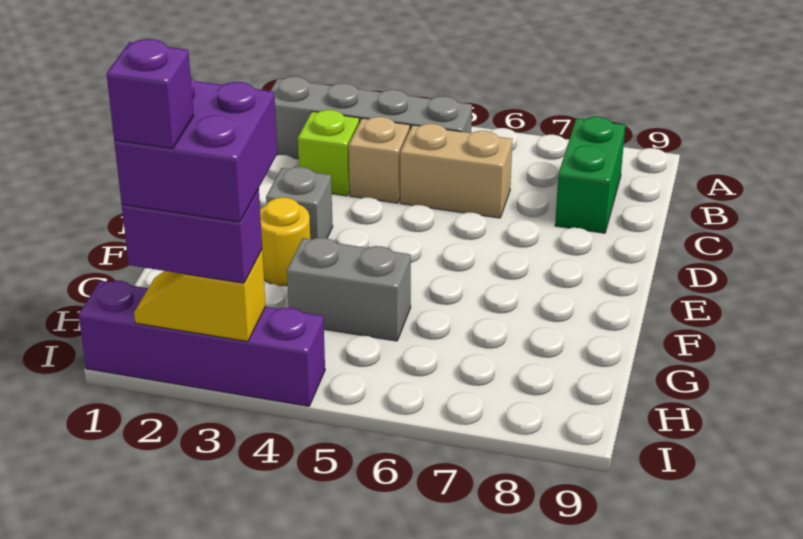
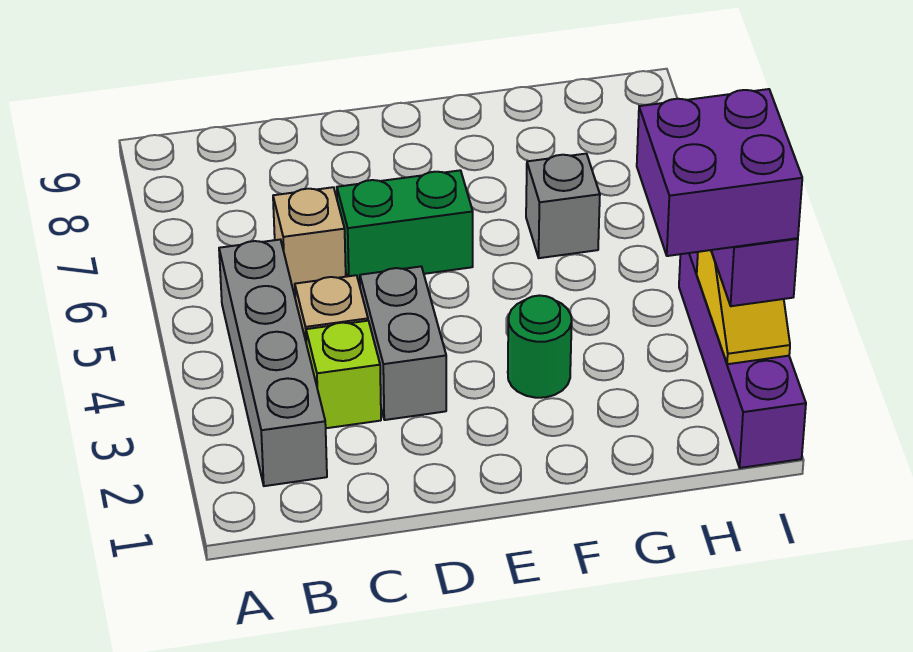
green 1x2 brick [555,117,625,233] -> green 1x2 brick moved to [337,170,473,283]
tan 1x2 brick [400,124,513,218] -> tan 1x1 brick [273,187,346,292]
grey 1x1 brick [266,167,333,239] -> grey 1x1 brick moved to [526,154,600,258]
yellow 1x1 round brick [260,197,310,286] -> green 1x1 round brick [508,296,572,398]
grey 1x2 brick [287,238,411,341] -> grey 1x2 brick moved to [360,267,446,420]
purple 1x1 brick [106,39,194,149] -> none

